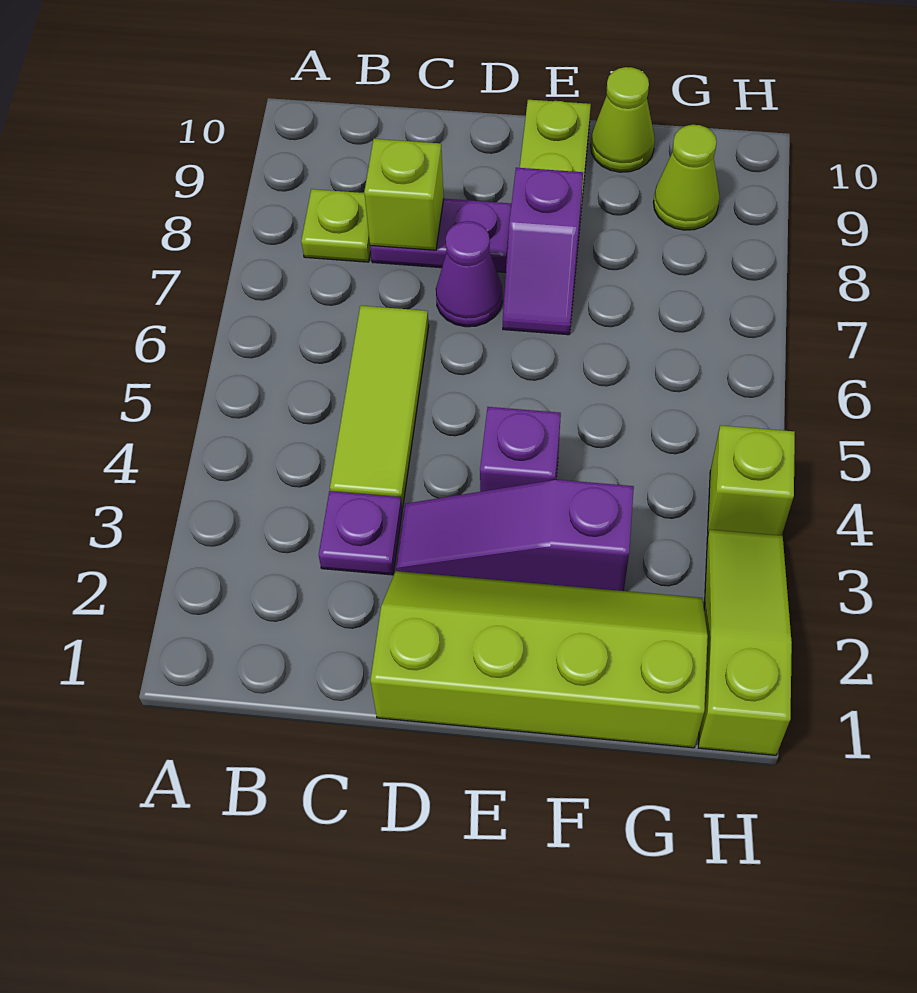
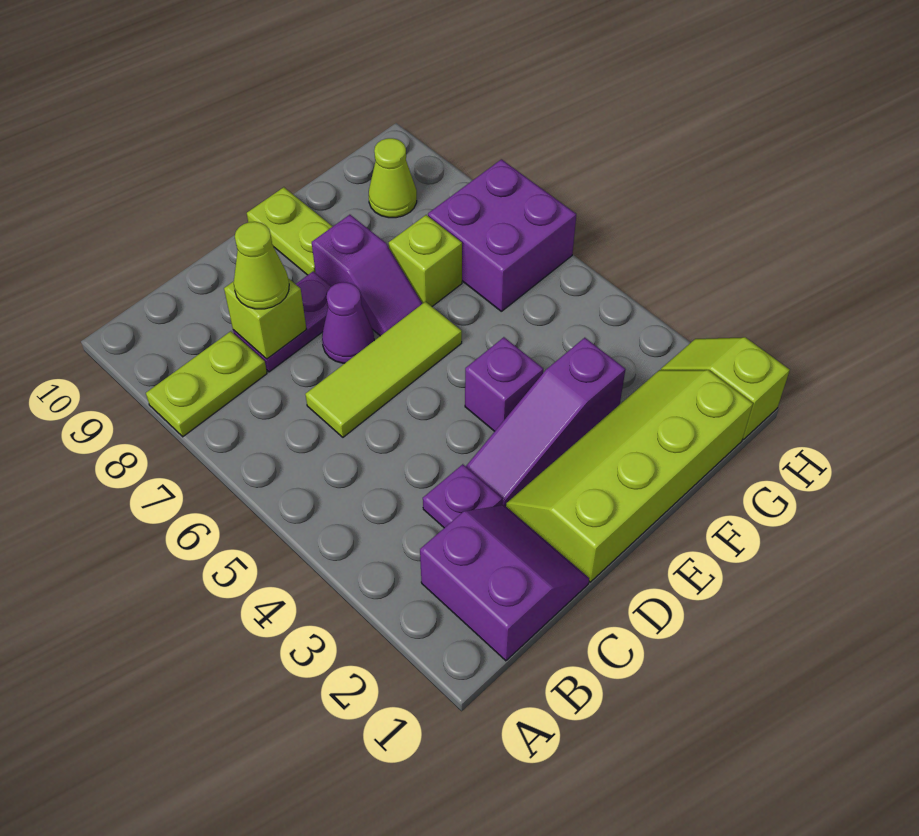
none -> purple 2x2 slope [420,505,589,661]
lime 1x1 plate [301,189,371,262] -> lime 1x2 plate [146,331,267,437]
lime 1x3 tile [330,306,429,508] -> lime 1x3 tile turned to [305,301,462,437]
lime 1x1 cone [591,67,655,172] -> lime 1x1 cone moved to [234,222,289,309]
none -> purple 2x2 brick [428,159,576,311]
lime 1x3 slope [698,529,792,755] -> lime 1x2 slope [661,337,790,439]
lime 1x1 brick [708,425,795,536] -> lime 1x1 brick moved to [389,215,462,306]

